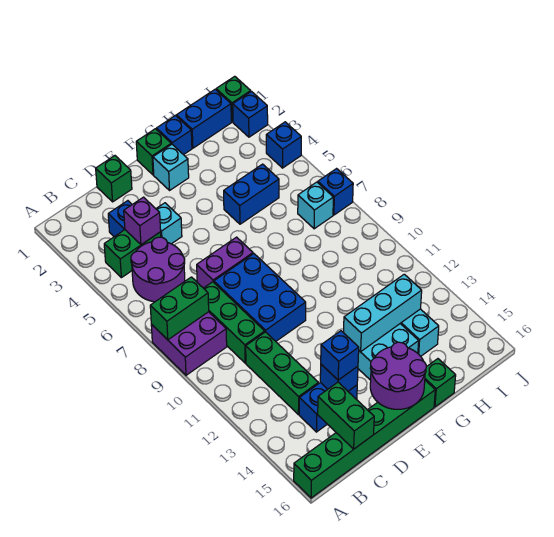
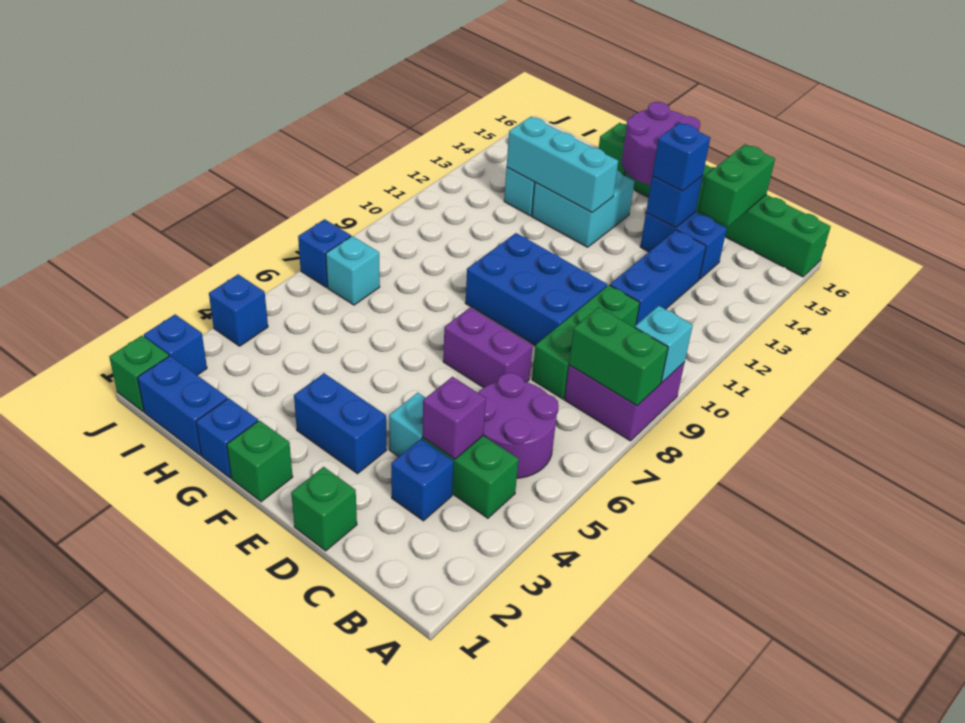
green 1x3 brick [246,332,318,414] -> blue 1x3 brick [610,230,706,325]
blue 2x3 brick [214,254,306,341] -> blue 2x3 brick turned to [466,233,607,346]
cyan 1x1 brick [153,144,189,190] -> cyan 1x1 brick moved to [635,306,693,382]
blue 1x2 brick [224,164,279,224] -> blue 1x2 brick moved to [294,373,387,474]

